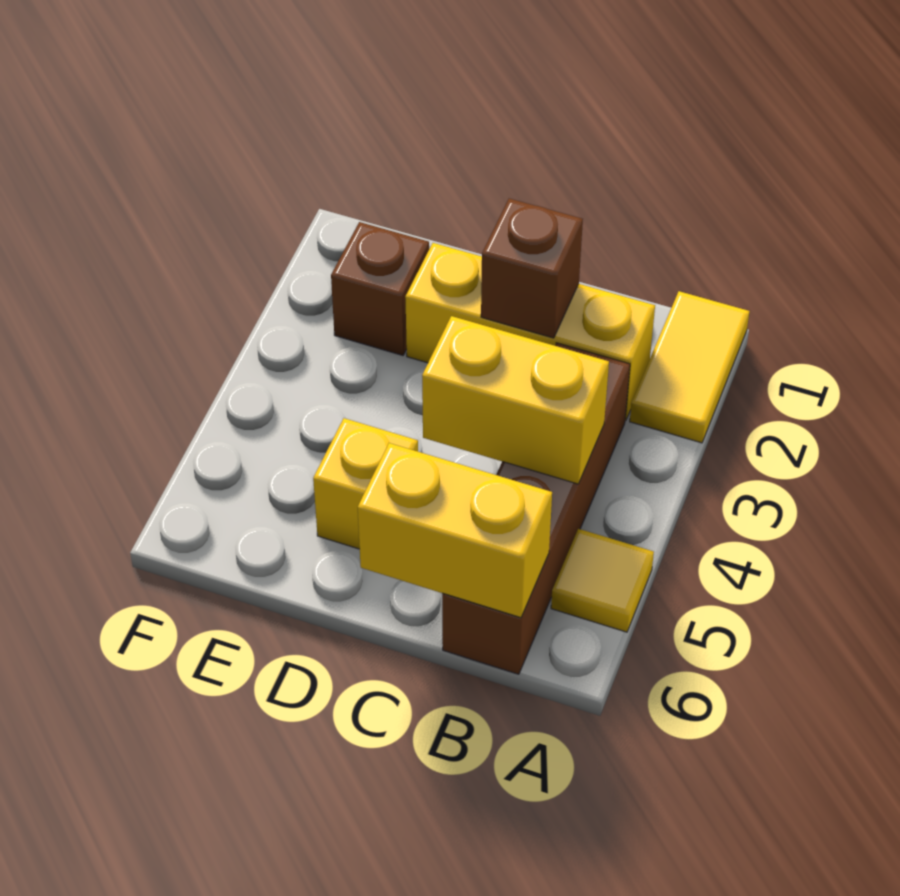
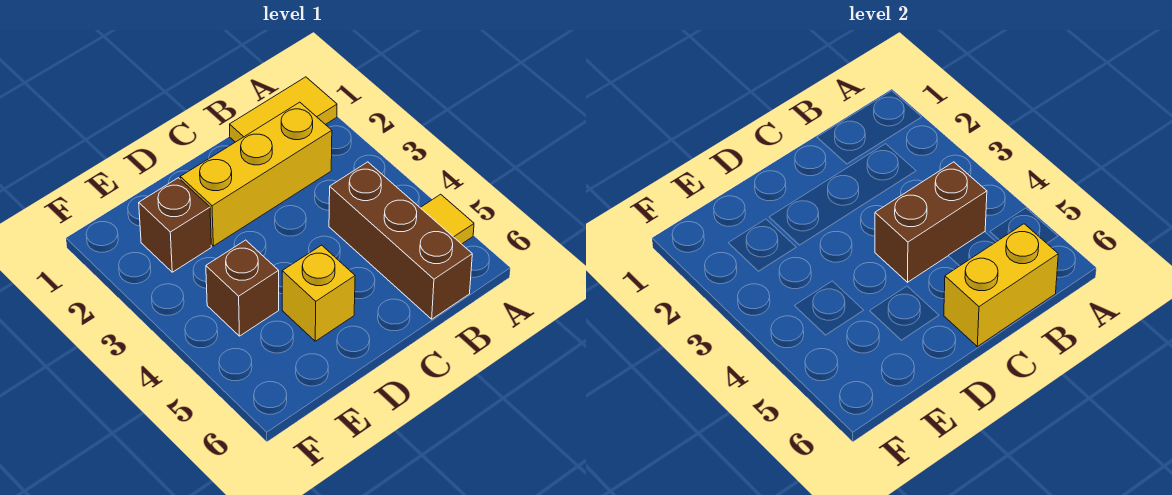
yellow 1x2 tile [630,291,750,443] -> yellow 1x2 tile turned to [230,77,337,142]
brown 1x4 brick [442,343,630,674] -> brown 1x3 brick [329,162,472,319]
yellow 1x2 brick [422,316,609,484] -> brown 1x2 brick [875,162,987,282]
brown 1x1 brick [481,198,583,338] -> brown 1x1 brick moved to [206,240,279,336]

